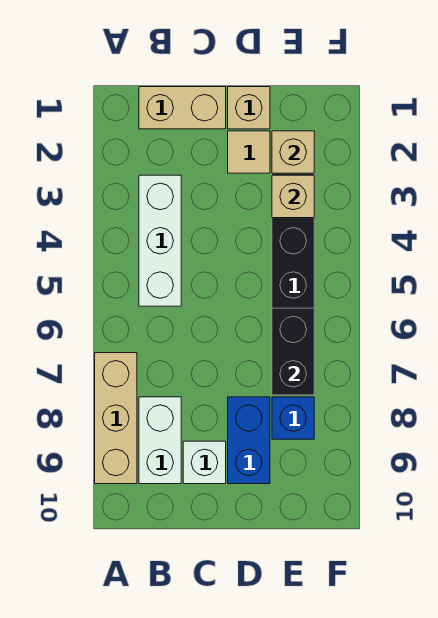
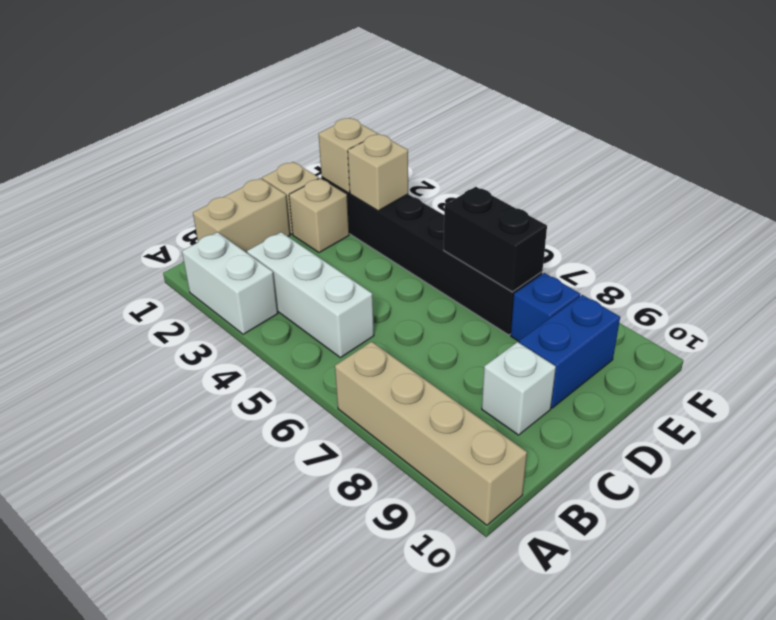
tan 1x3 brick [95,353,137,484] -> tan 1x4 brick [335,342,527,525]
white 1x2 brick [139,397,181,484] -> white 1x2 brick moved to [182,232,278,334]
tan 1x1 tile [228,131,270,173] -> tan 1x1 brick [289,178,349,253]
blue 1x2 brick [228,397,270,484] -> blue 1x2 brick turned to [519,295,620,408]

